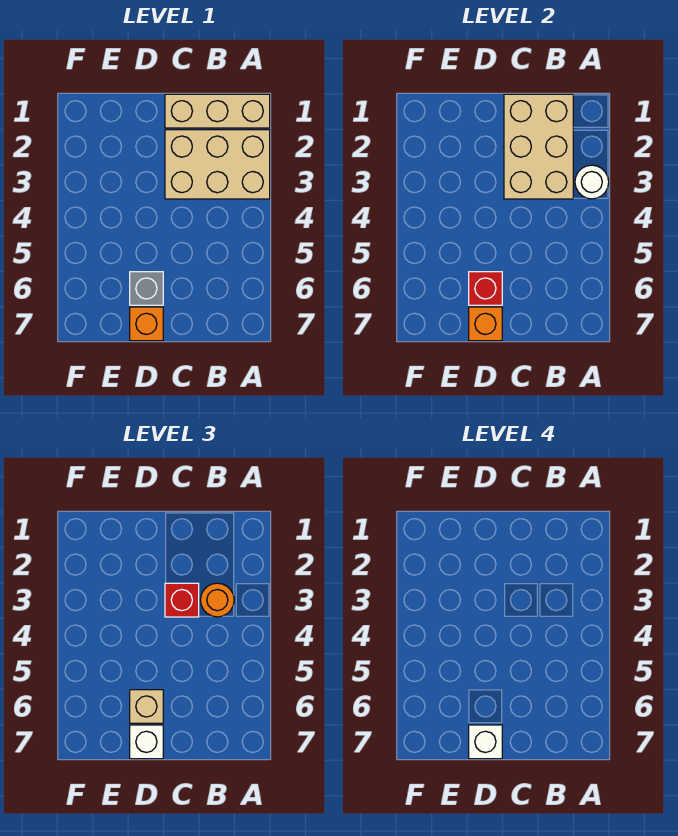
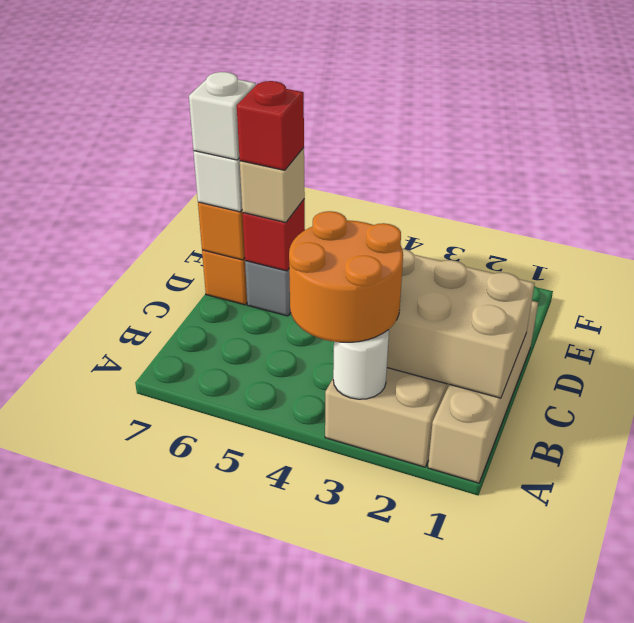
tan 1x3 brick [165,94,270,128] -> tan 1x4 brick [428,301,538,483]
orange 1x1 round brick [201,583,234,617] -> orange 2x2 round brick [289,211,403,342]
red 1x1 brick [165,583,199,617] -> red 1x1 brick moved to [237,81,304,170]

